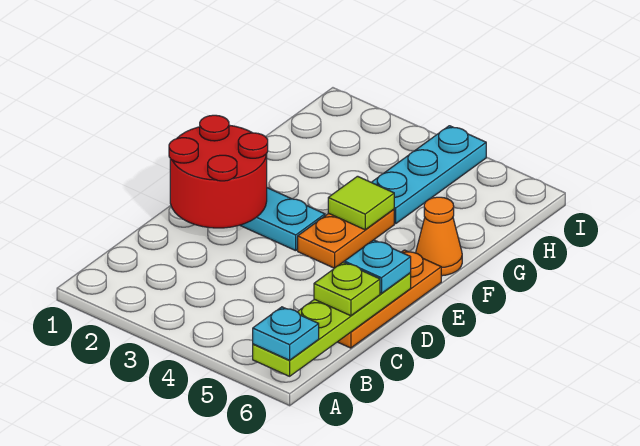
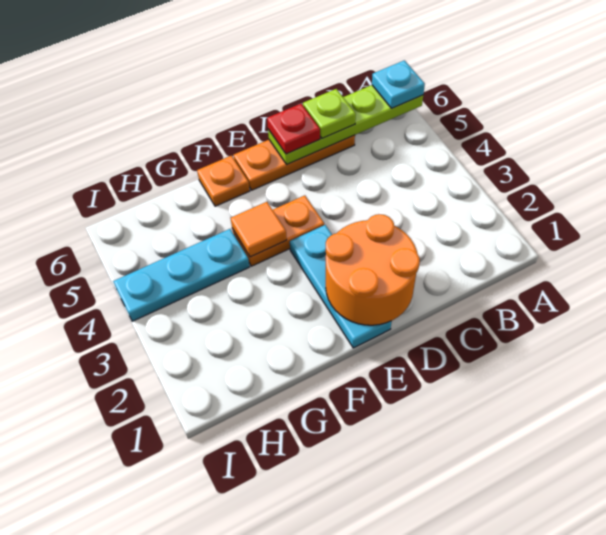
red 2x2 round brick [169,115,268,228] -> orange 2x2 round brick [326,214,420,325]
cyan 1x1 plate [345,240,411,293] -> red 1x1 plate [267,104,320,154]
lime 1x1 tile [328,176,394,230] -> orange 1x1 tile [231,202,287,257]
orange 1x1 cone [416,197,462,276] -> orange 1x1 plate [197,156,250,206]

